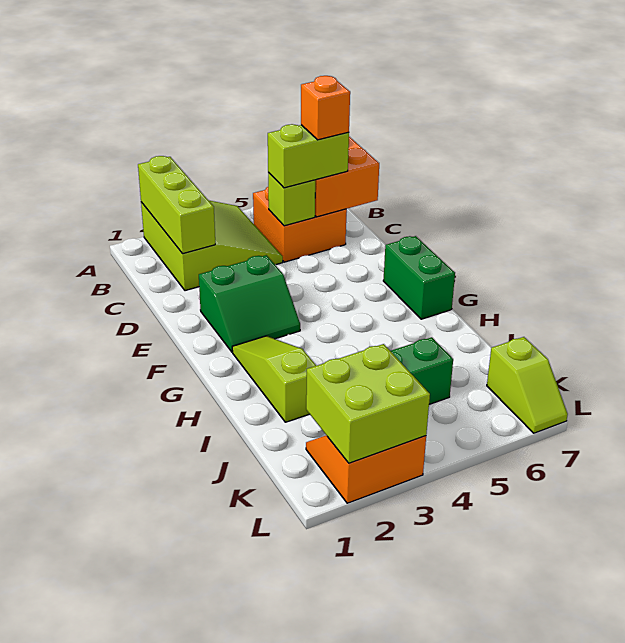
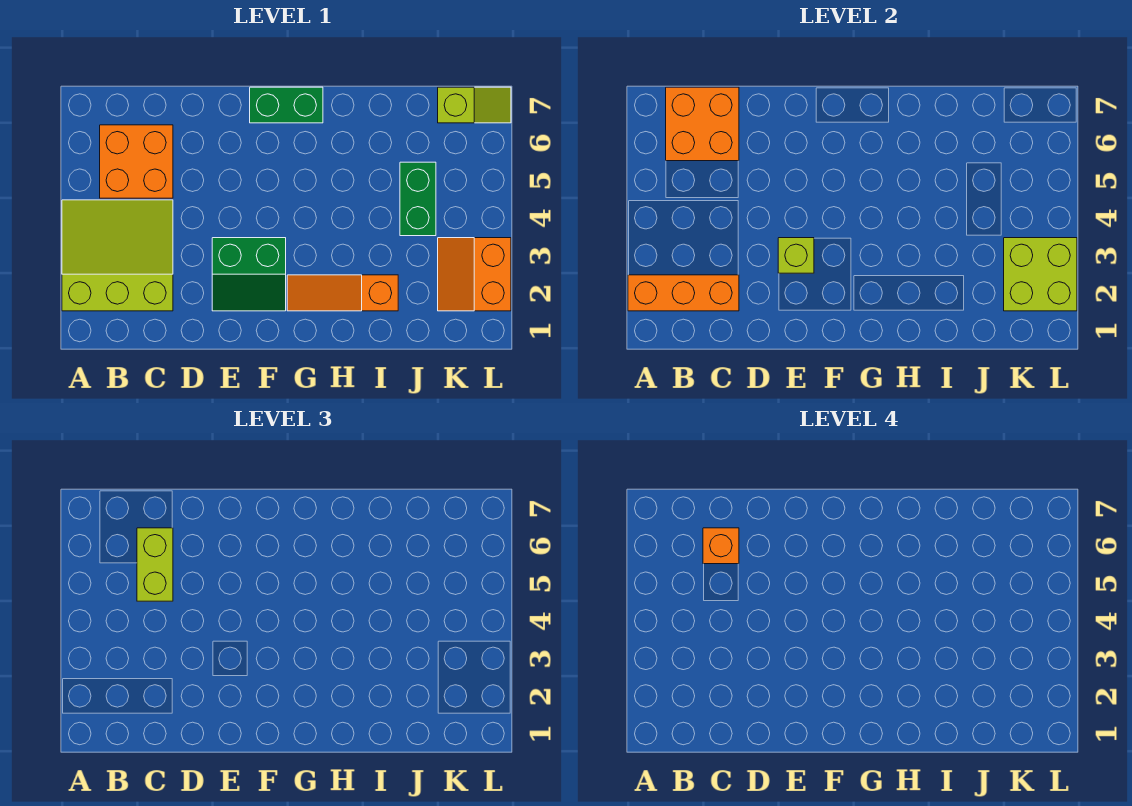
lime 1x3 brick [138,156,215,254] -> orange 1x3 brick [628,275,739,311]
lime 1x1 brick [268,173,315,226] -> lime 1x1 brick moved to [778,238,814,273]
green 2x2 slope [199,255,300,352] -> green 2x2 slope turned to [212,238,286,311]
lime 1x3 slope [232,336,316,422] -> orange 1x3 slope [287,275,398,311]

